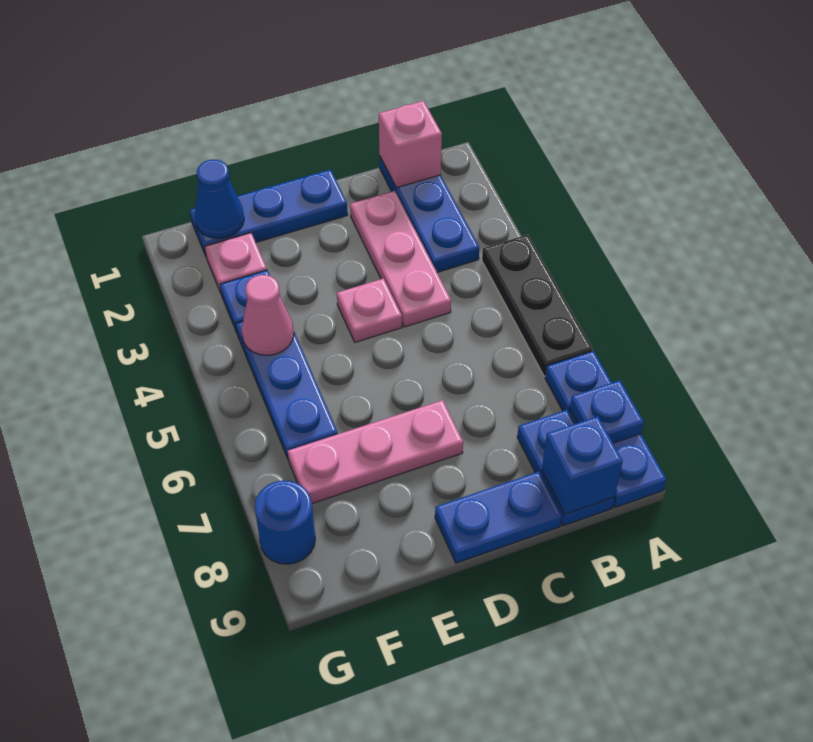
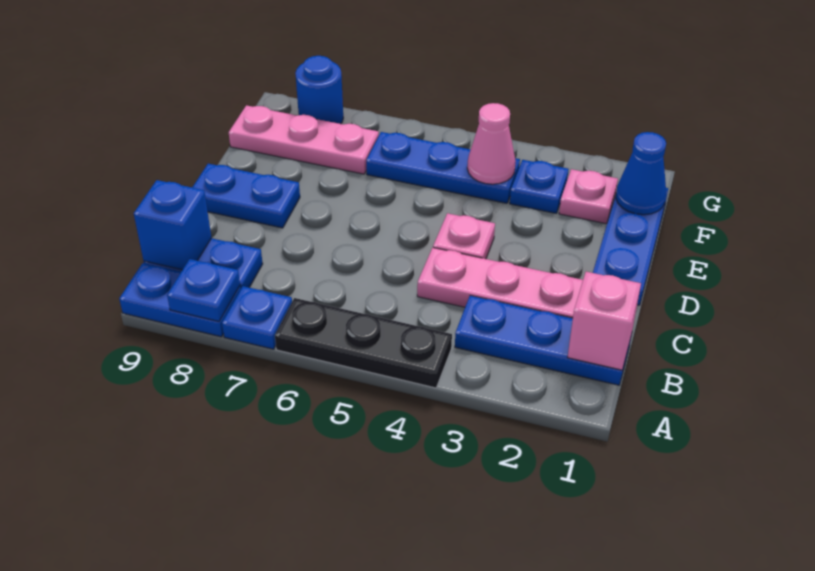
blue 1x2 plate [435,472,562,563] -> blue 1x2 plate turned to [192,164,300,228]
pink 1x3 plate [288,400,463,503] -> pink 1x3 plate turned to [229,105,379,174]

